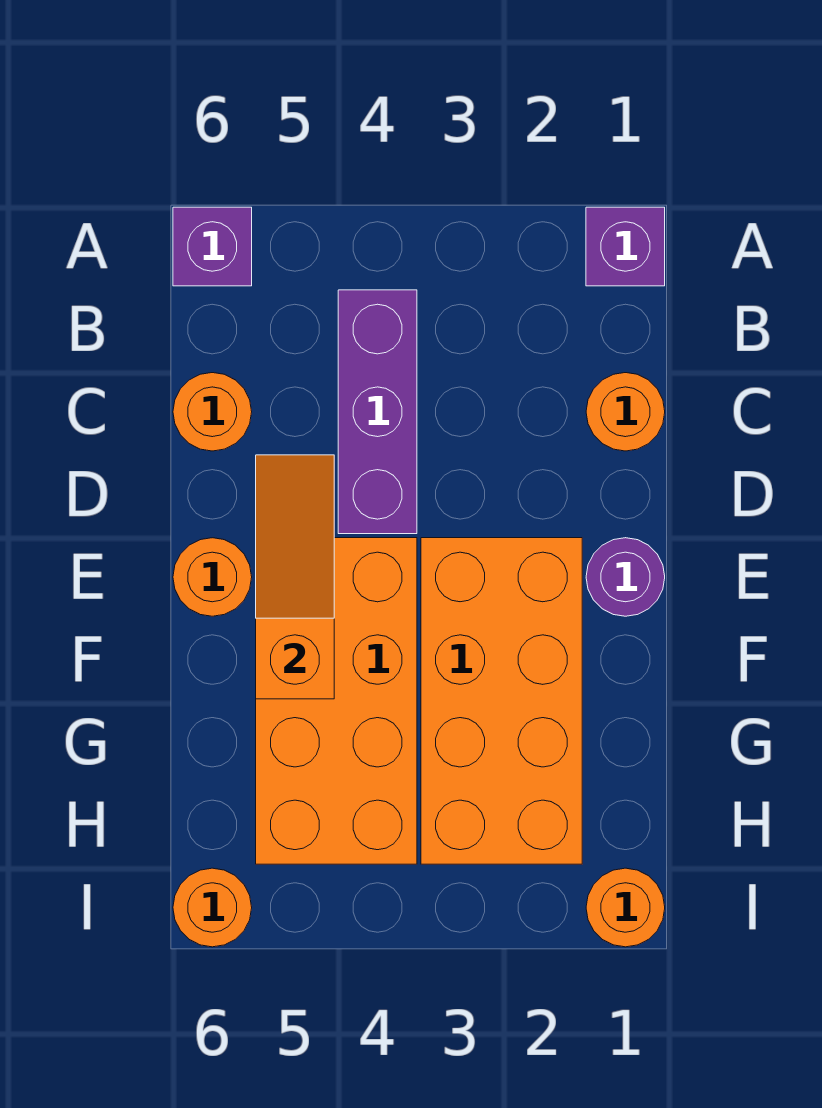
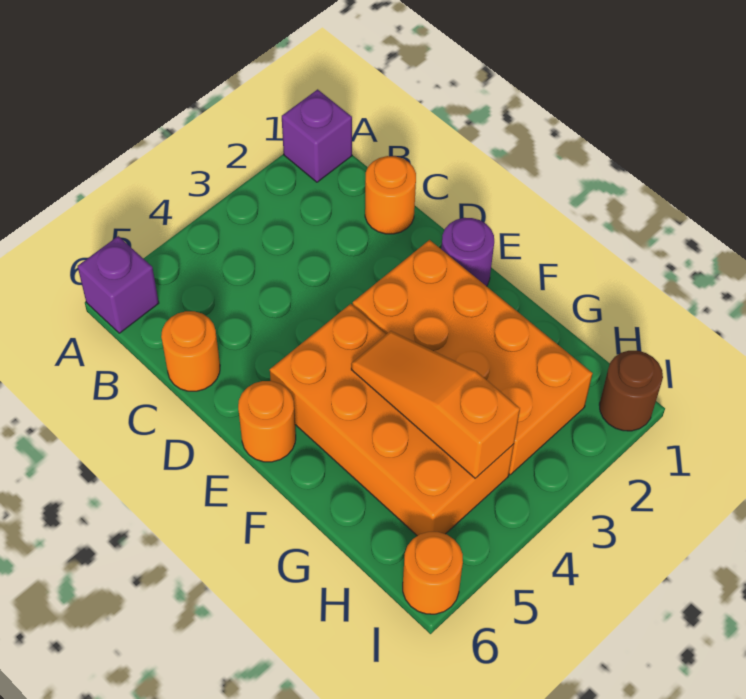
purple 1x3 brick [338,290,417,534] -> none
orange 1x3 slope [256,455,334,699] -> orange 1x3 slope moved to [351,331,520,478]
orange 1x1 round brick [586,868,665,947] -> brown 1x1 round brick [599,351,663,431]

